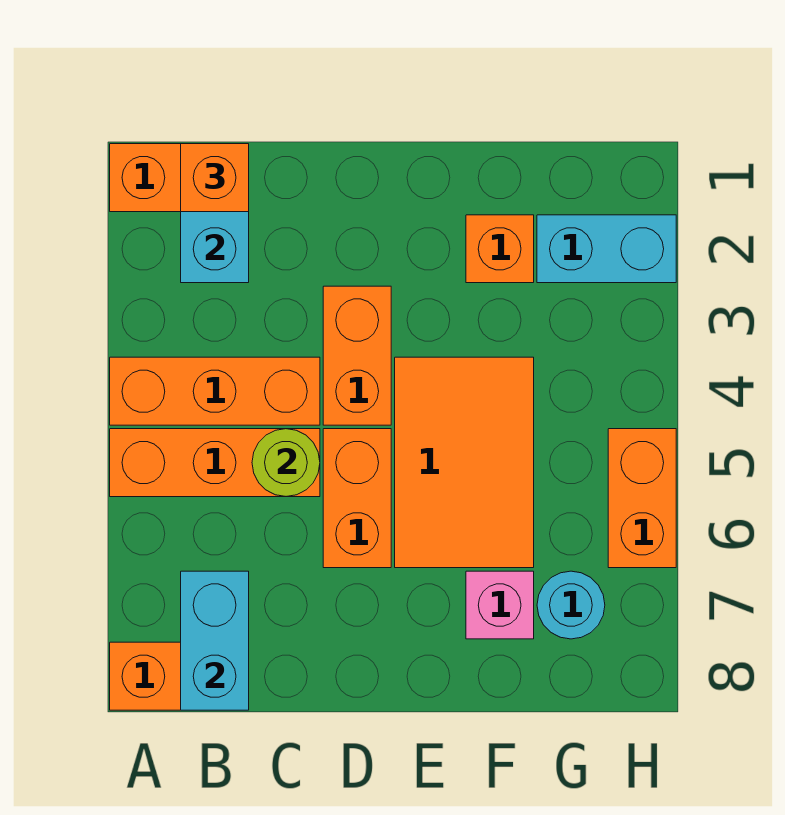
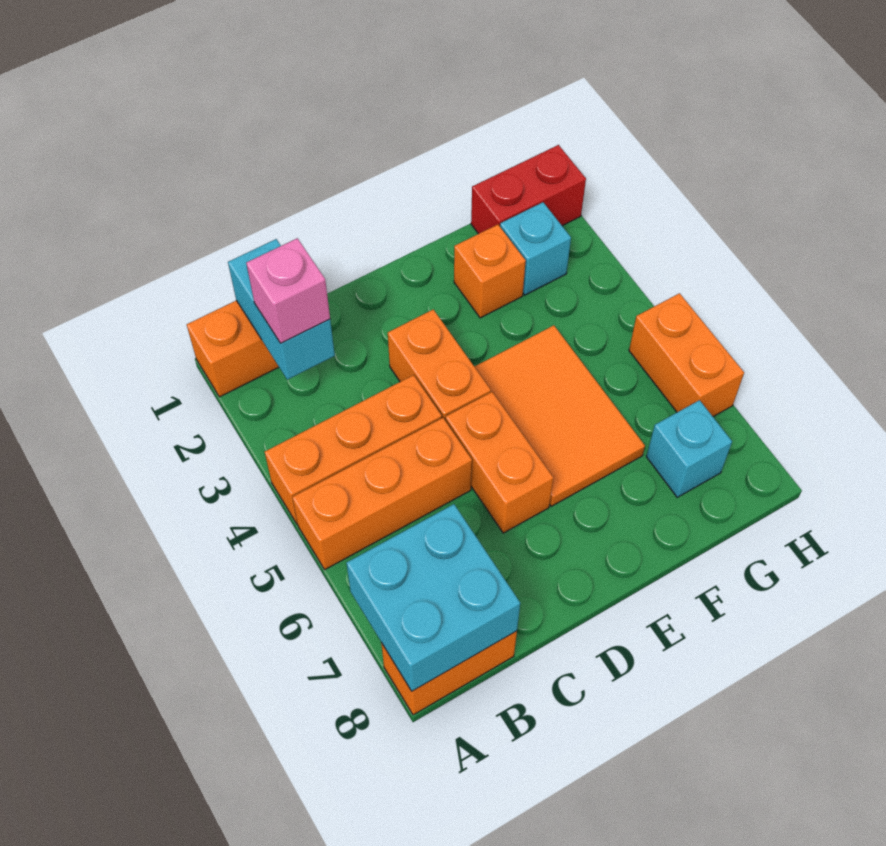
orange 1x1 brick [181,144,249,212] -> none
cyan 1x2 brick [181,571,249,710] -> cyan 2x2 brick [346,504,520,691]
lime 1x1 round brick [252,429,320,497] -> none
pink 1x1 brick [466,571,534,639] -> pink 1x1 brick moved to [246,238,330,343]
none -> red 1x2 brick [471,145,586,234]
cyan 1x2 brick [537,215,676,283] -> cyan 1x1 brick [500,202,571,295]
cyan 1x1 round brick [537,571,605,639] -> cyan 1x1 brick [646,400,732,497]

